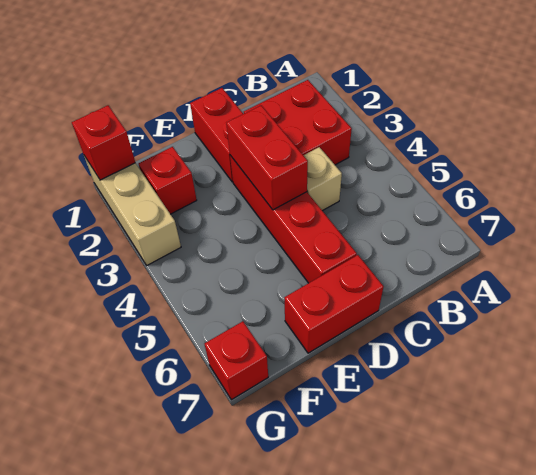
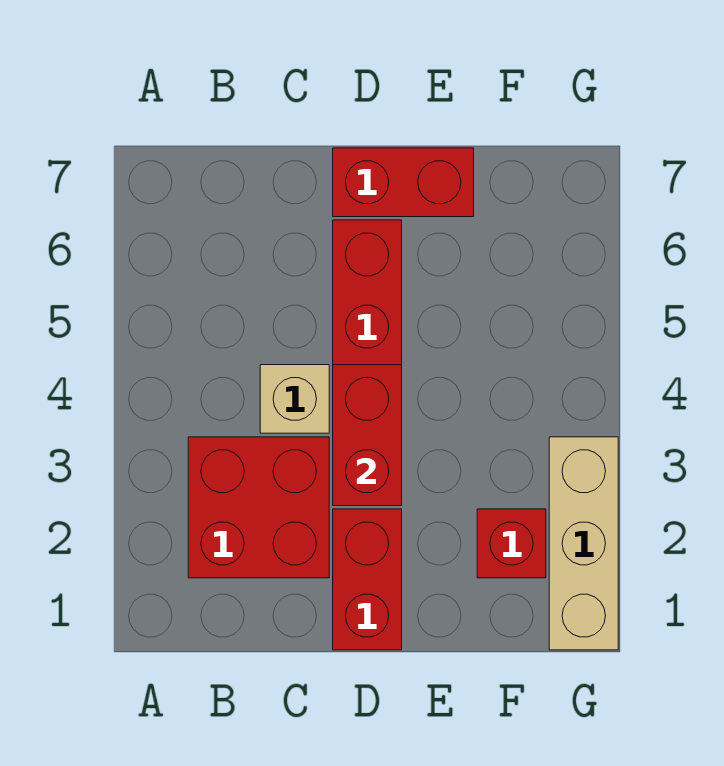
red 1x1 brick [72,105,135,180] -> none
red 1x1 brick [204,321,268,400] -> none

